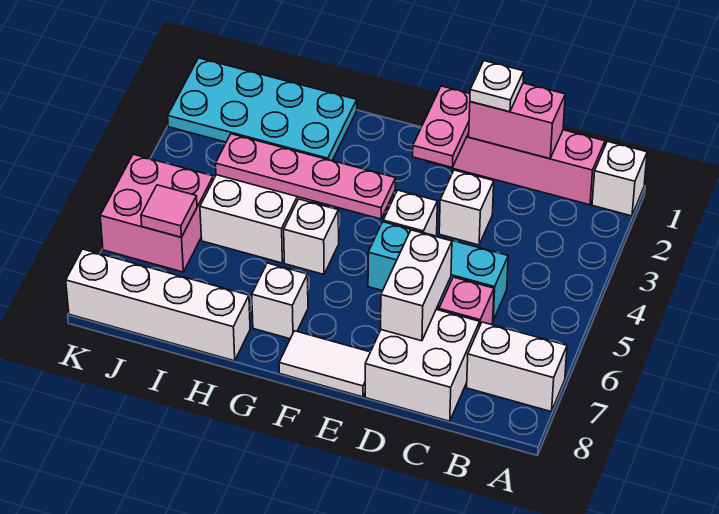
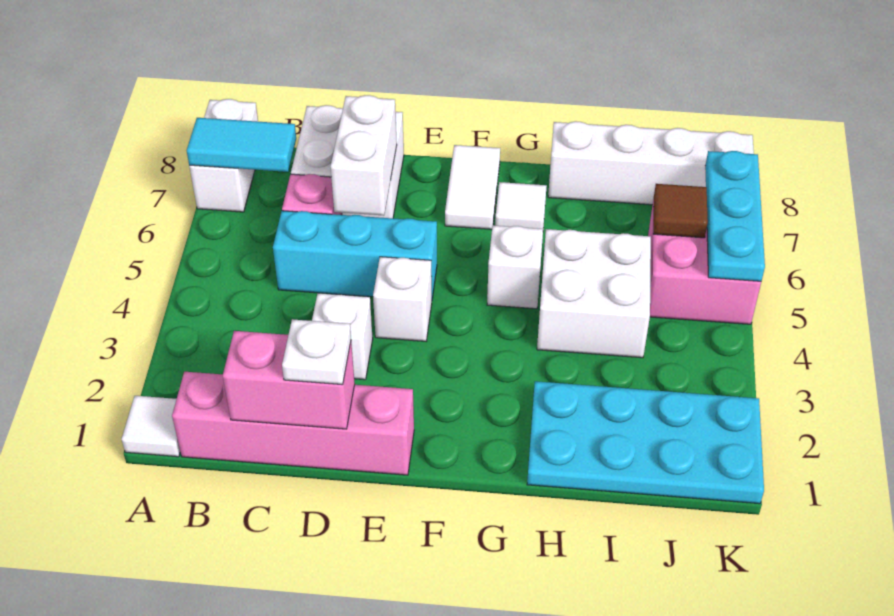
white 1x1 brick [592,141,647,216] -> white 1x1 tile [122,396,180,457]
white 1x2 brick [467,322,567,411] -> white 1x2 brick turned to [189,99,258,212]
none -> cyan 1x2 tile [187,118,296,172]
pink 1x2 plate [413,86,470,167] -> none
white 1x2 tile [279,331,370,397] -> white 1x2 tile turned to [445,145,500,229]
pink 1x4 plate [216,134,395,219] -> none
white 1x1 brick [252,263,308,339] -> white 1x1 tile [495,182,547,229]
pink 1x1 tile [141,185,197,237] -> brown 1x1 tile [653,184,708,238]
none -> cyan 1x3 plate [705,151,765,281]

